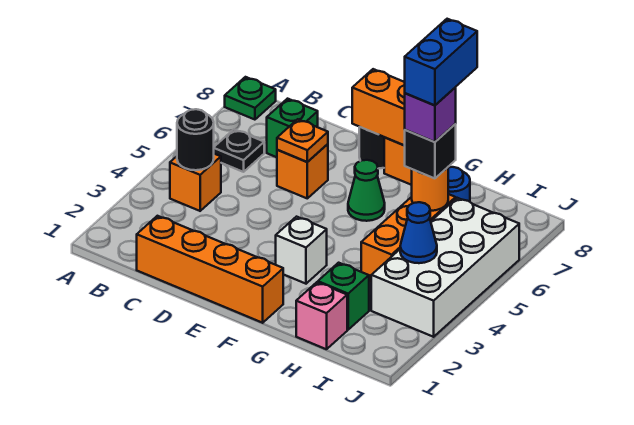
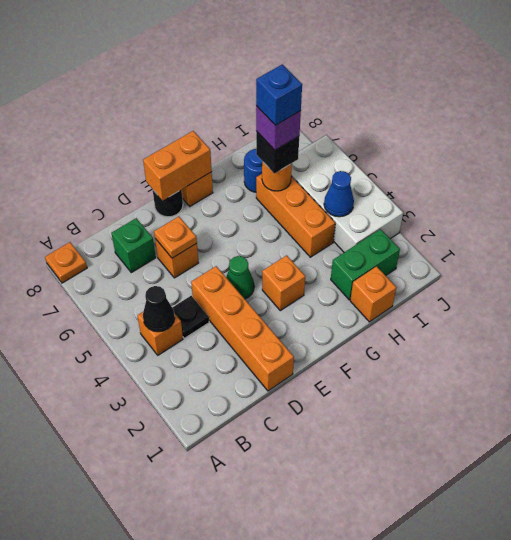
green 1x1 plate [225,77,276,120] -> orange 1x1 plate [45,242,87,283]
black 1x1 round brick [177,109,214,170] -> black 1x1 cone [143,286,175,332]
black 1x1 plate [214,129,264,172] -> black 1x1 plate moved to [172,296,209,338]
orange 1x4 brick [137,216,283,323] -> orange 1x4 brick turned to [191,266,294,391]
white 1x1 brick [276,217,327,284] -> orange 1x1 brick [262,255,305,311]
green 1x1 cone [348,160,385,221] -> green 1x1 cone moved to [226,256,254,299]
pink 1x1 brick [296,282,347,349] -> orange 1x1 brick [350,266,396,322]
green 1x1 brick [318,263,369,330] -> green 1x2 brick [331,229,400,300]
blue 1x2 brick [405,19,477,105] -> blue 1x1 brick [256,64,302,125]

